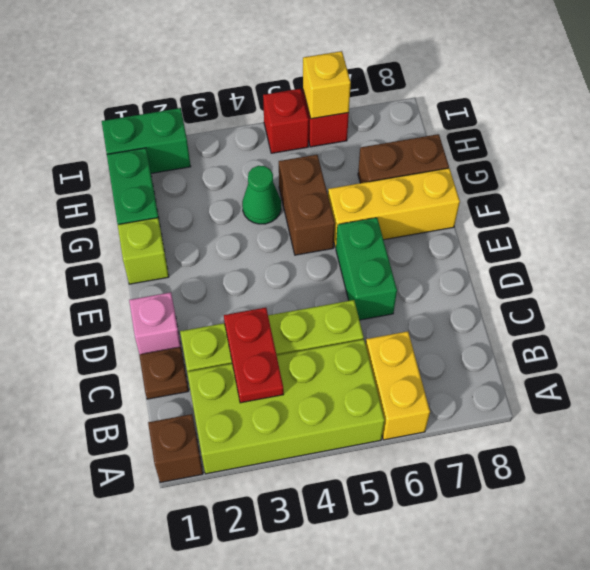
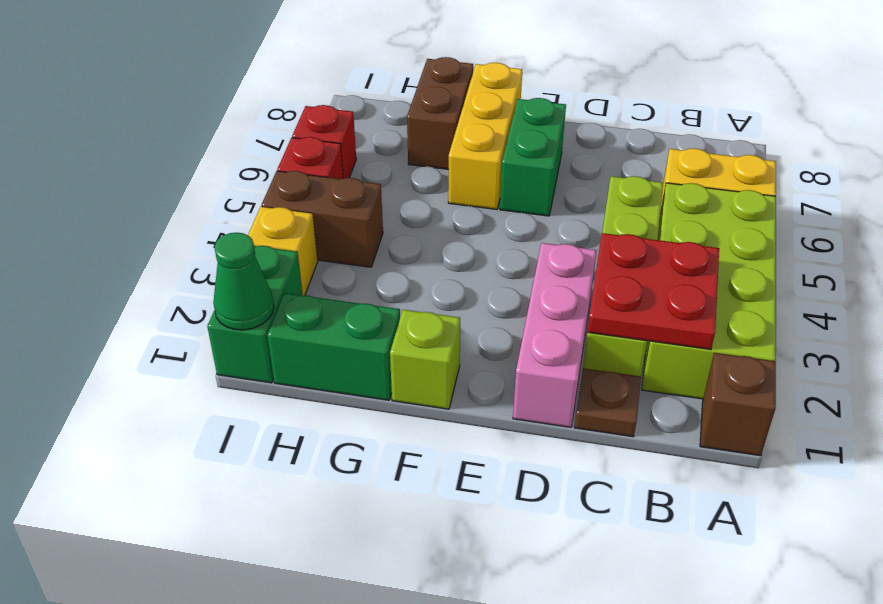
red 1x2 plate [224,308,284,403] -> red 2x2 plate [588,233,719,349]
pink 1x1 brick [129,292,181,354] -> pink 1x3 brick [513,243,597,427]
green 1x2 brick [336,218,397,320] -> green 1x2 brick turned to [500,98,566,216]
brown 1x2 brick [279,155,335,255] -> brown 1x2 brick moved to [261,171,383,267]
green 1x1 cone [242,166,281,224] -> green 1x1 cone moved to [213,232,274,330]
yellow 1x1 brick [303,51,351,119] -> yellow 1x1 brick moved to [248,207,318,295]

